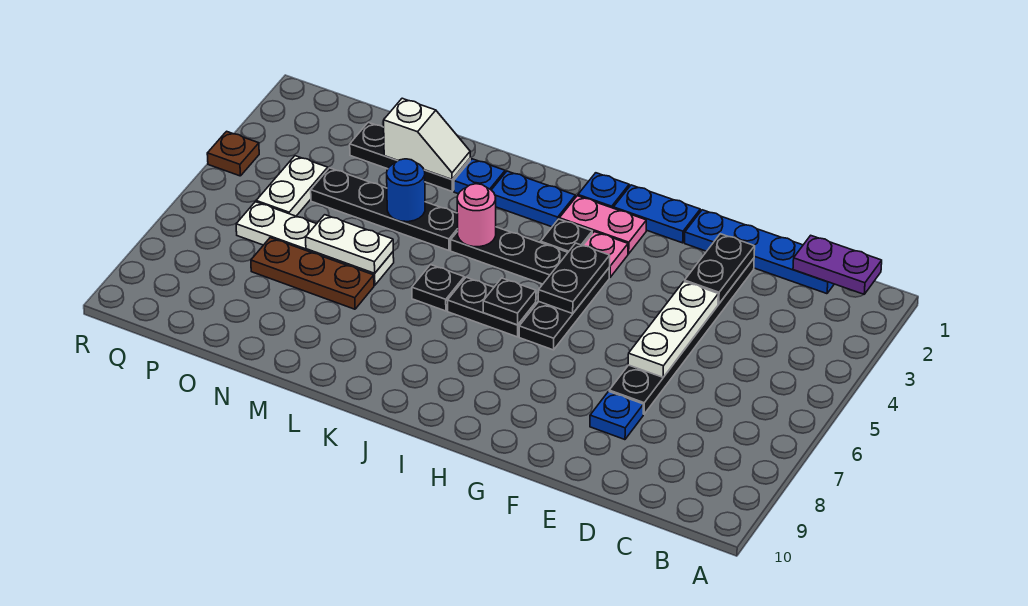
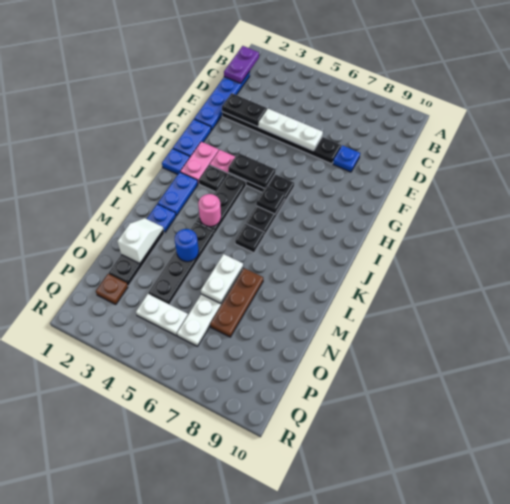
brown 1x1 plate [207,131,259,176] -> brown 1x1 plate moved to [96,274,128,304]

